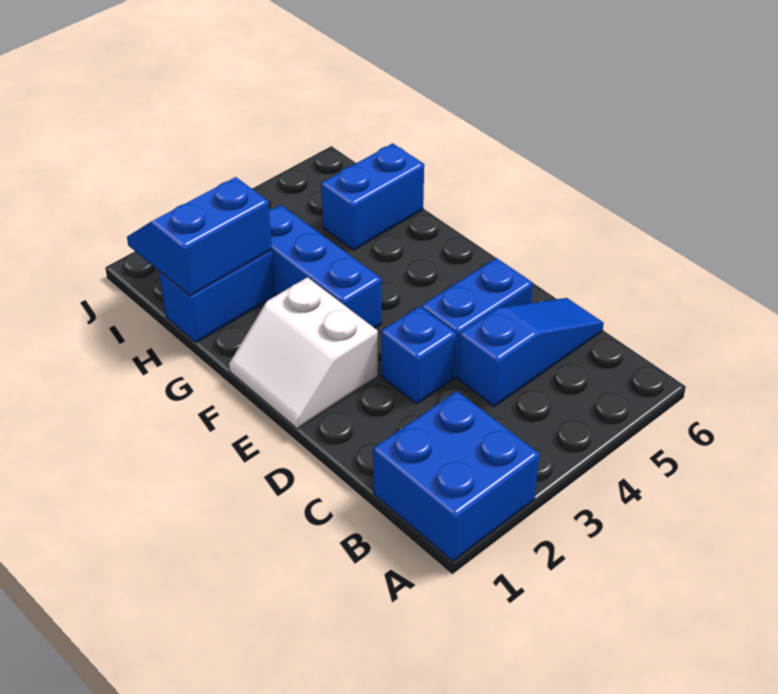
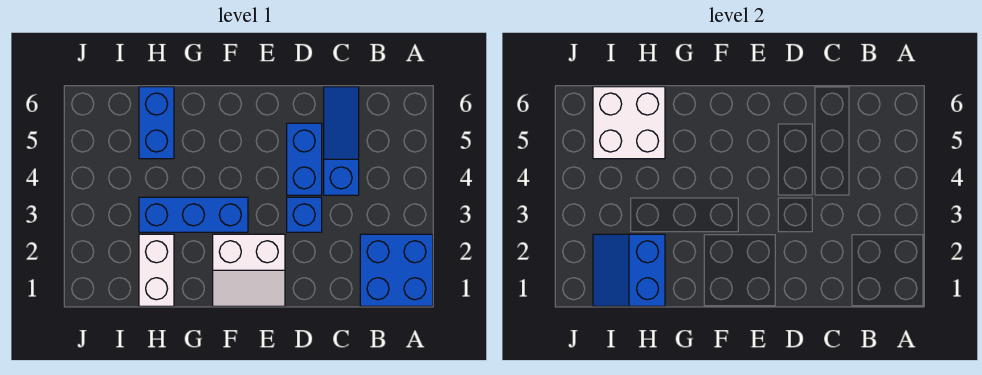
blue 1x2 brick [159,250,275,343] -> white 1x2 brick [139,234,174,306]
none -> white 2x2 brick [593,87,665,159]

